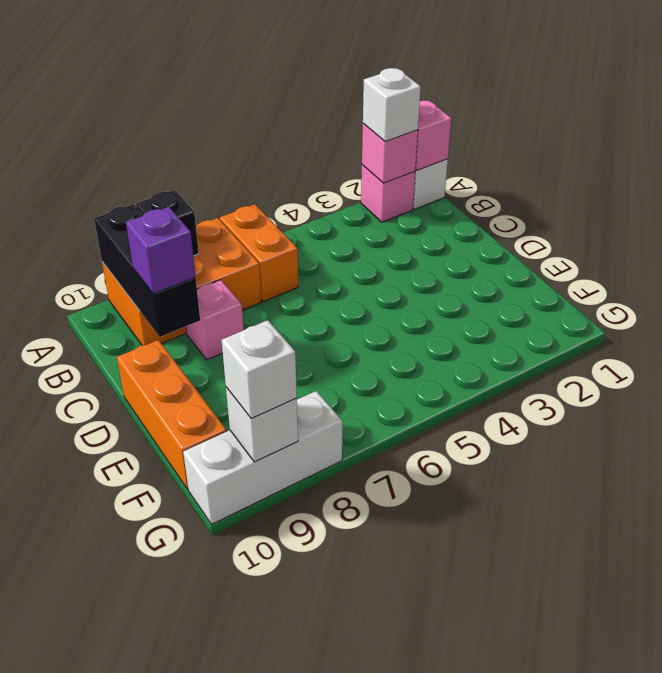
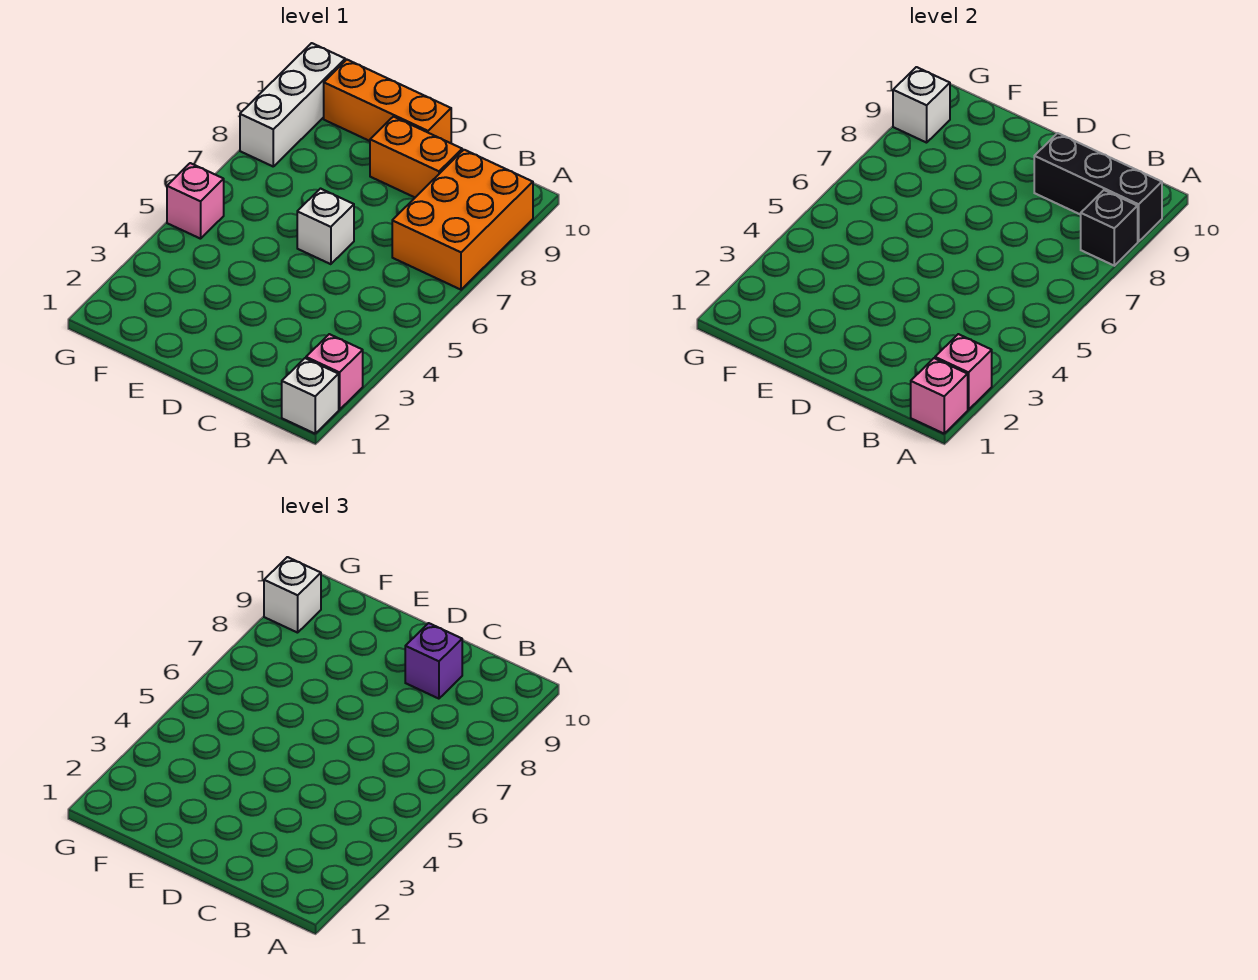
white 1x1 brick [363,68,421,141] -> white 1x1 brick moved to [297,189,354,264]
orange 1x2 brick [220,204,298,302] -> orange 1x2 brick moved to [370,117,462,197]
pink 1x1 brick [186,280,244,360] -> pink 1x1 brick moved to [167,163,224,239]

